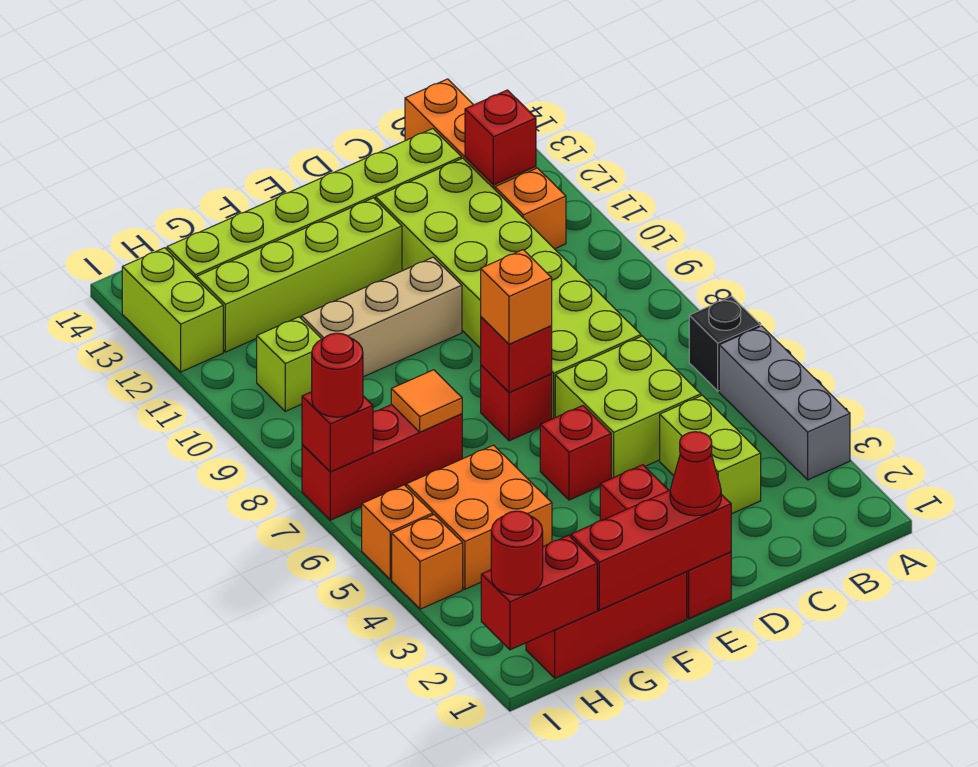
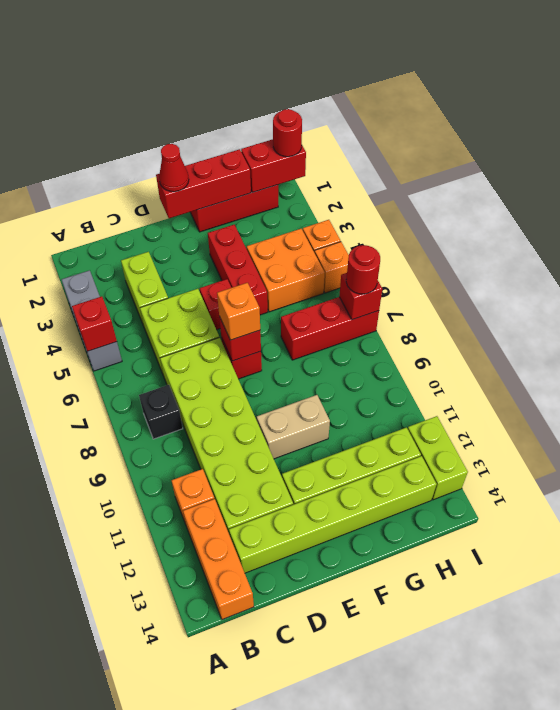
black 1x1 brick [689,296,760,391] -> black 1x1 brick moved to [139,385,183,439]
red 1x1 brick [465,90,536,185] -> red 1x1 brick moved to [72,296,117,351]
red 1x3 brick [600,465,731,619] -> red 1x3 brick moved to [208,225,268,315]
tan 1x3 brick [301,257,462,377] -> tan 1x2 brick [257,395,330,459]
orange 1x1 tile [391,370,462,432] -> none
lime 1x1 brick [257,317,321,411] -> none

